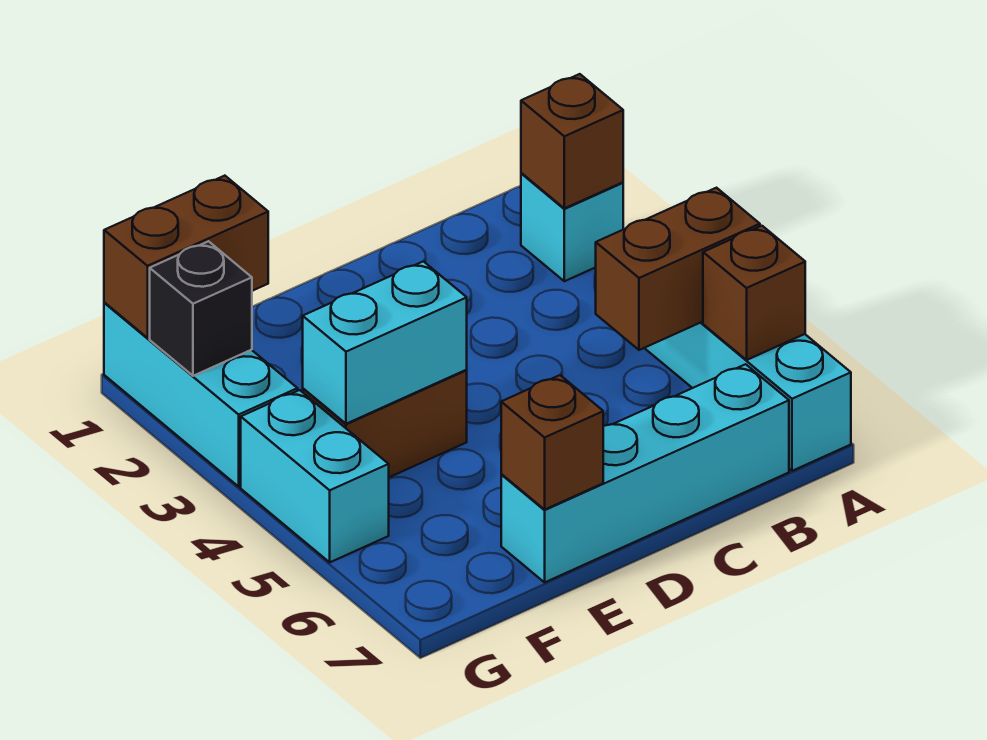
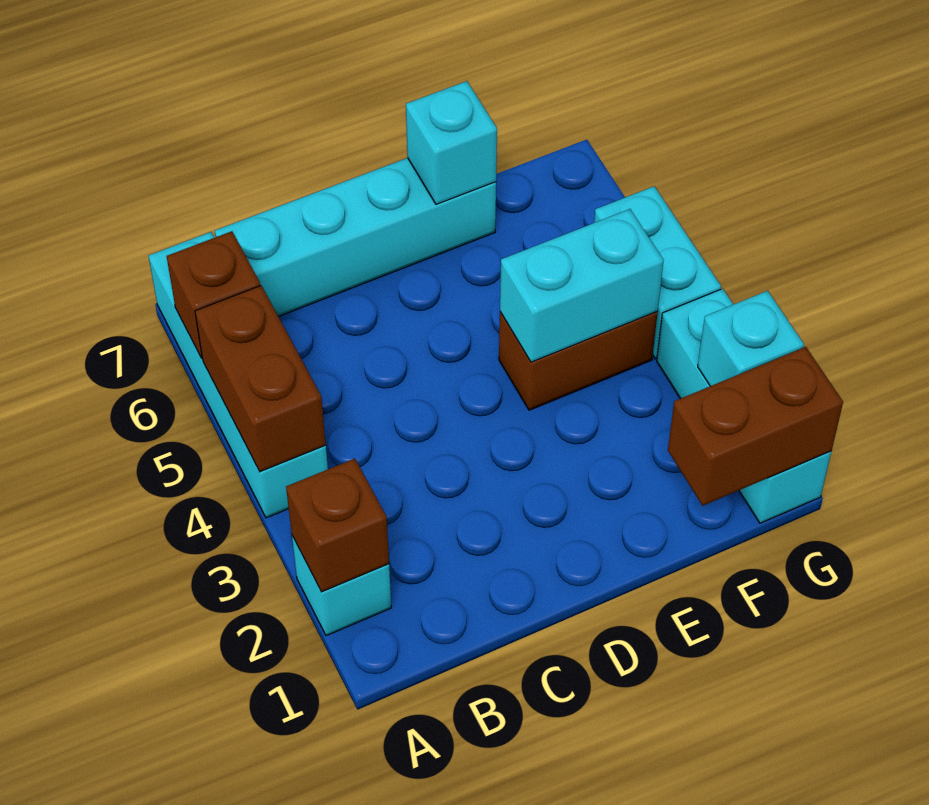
brown 1x2 brick [596,188,760,350] -> brown 1x2 brick turned to [195,286,326,472]
brown 1x1 brick [501,375,603,509] -> cyan 1x1 brick [406,81,497,204]
black 1x1 brick [150,241,252,376] -> cyan 1x1 brick [698,291,804,386]

